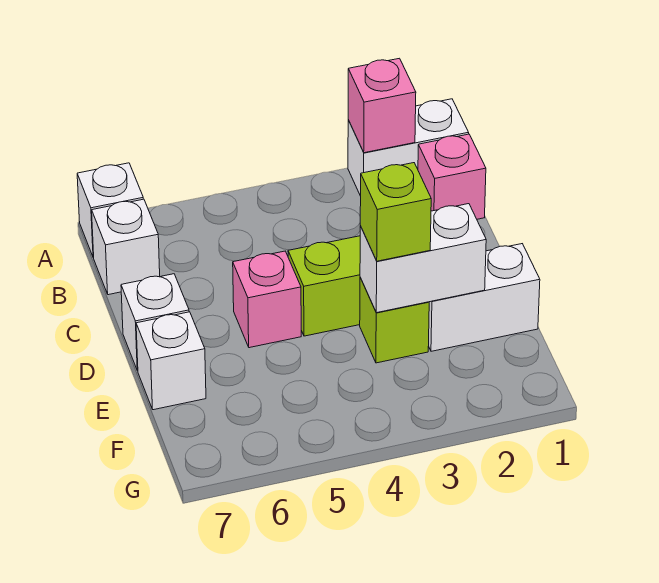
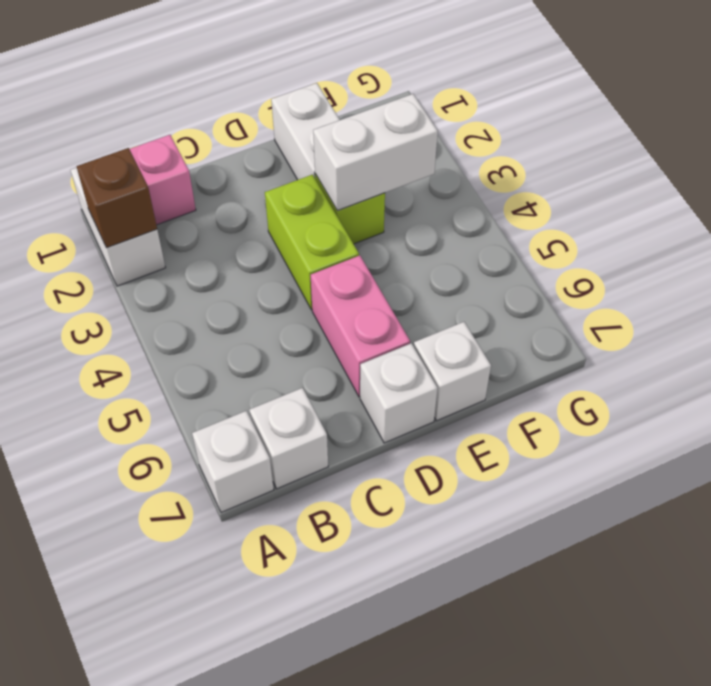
pink 1x1 brick [348,58,416,153] -> brown 1x1 brick [77,148,157,248]
pink 1x1 brick [233,251,301,348] -> pink 1x2 brick [311,255,410,397]
white 1x2 brick [360,204,486,313] -> white 1x2 brick turned to [313,94,438,211]
lime 1x1 brick [360,163,431,261] -> none

